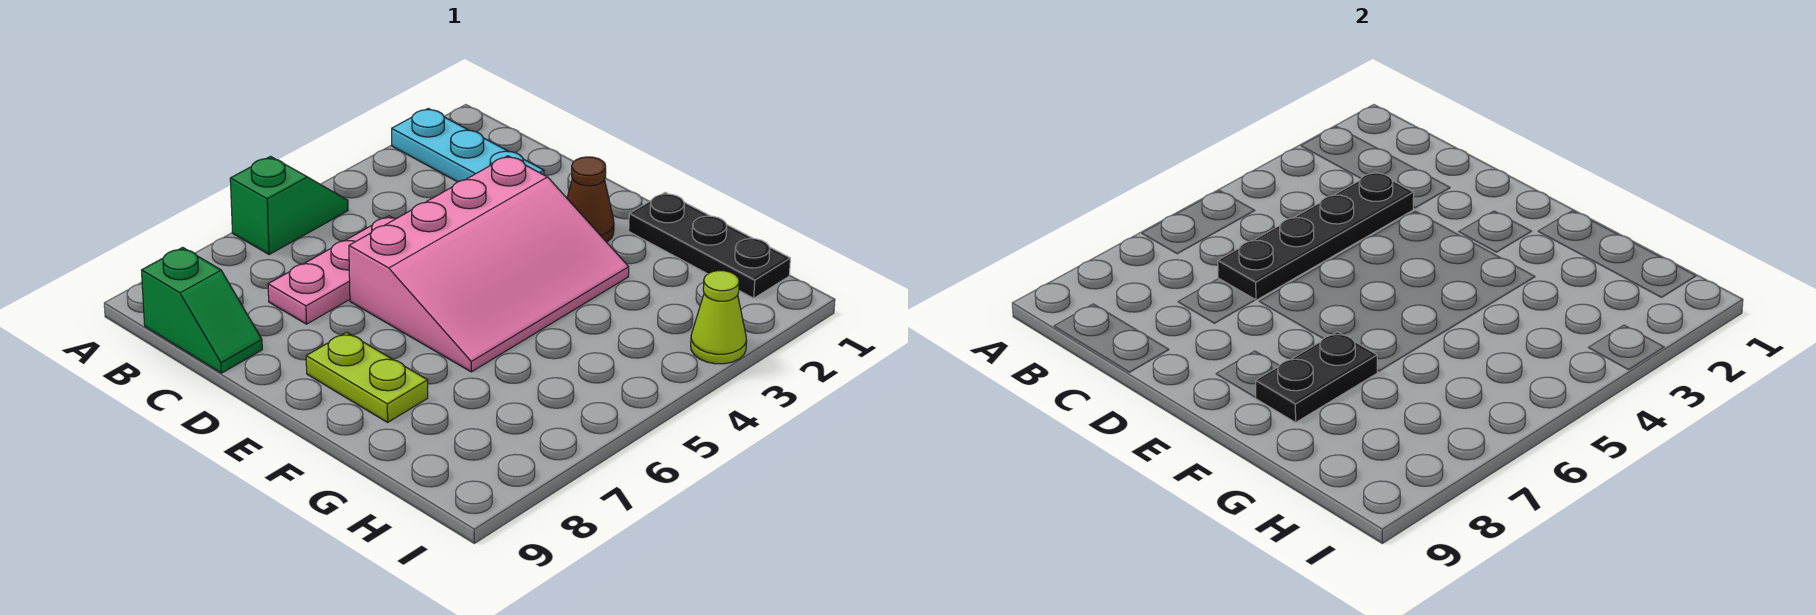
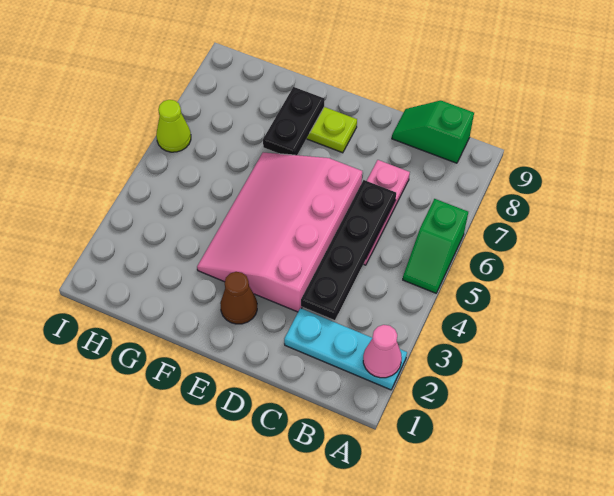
none -> pink 1x1 cone [363,325,402,378]
black 1x3 plate [629,192,790,298] -> none
lime 1x1 cone [691,271,747,364] -> lime 1x1 cone moved to [156,100,191,152]

